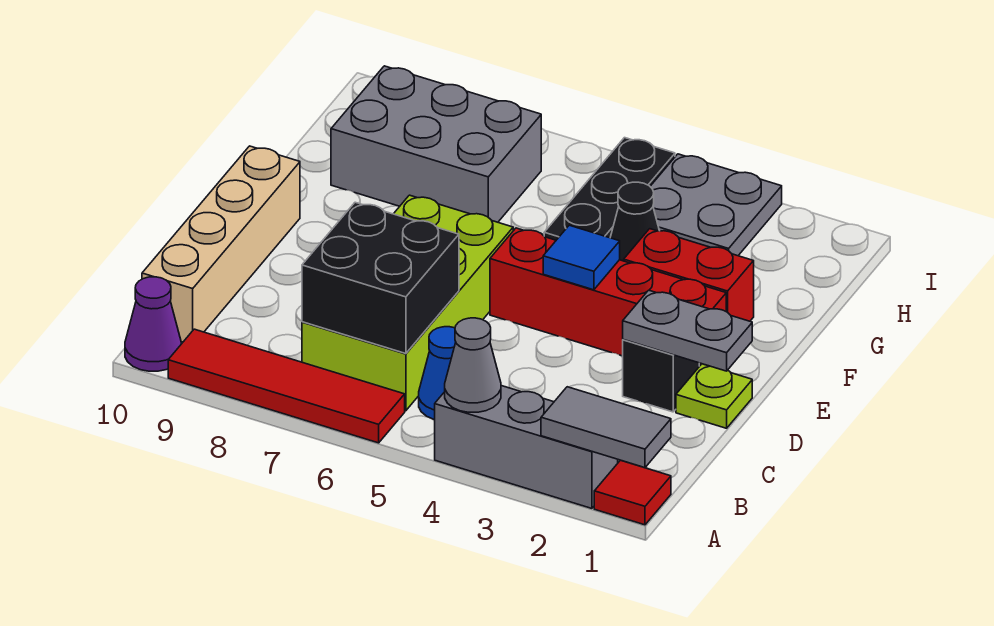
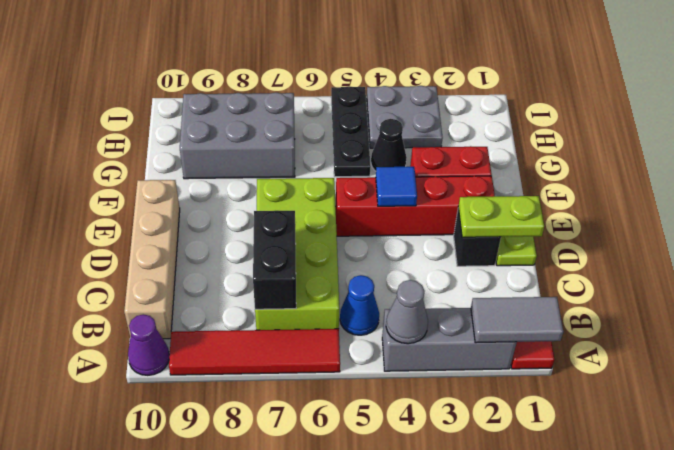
black 2x2 brick [302,202,459,354] -> black 1x2 brick [253,211,296,309]
grey 1x2 plate [623,290,752,371] -> lime 1x2 plate [458,196,544,237]

